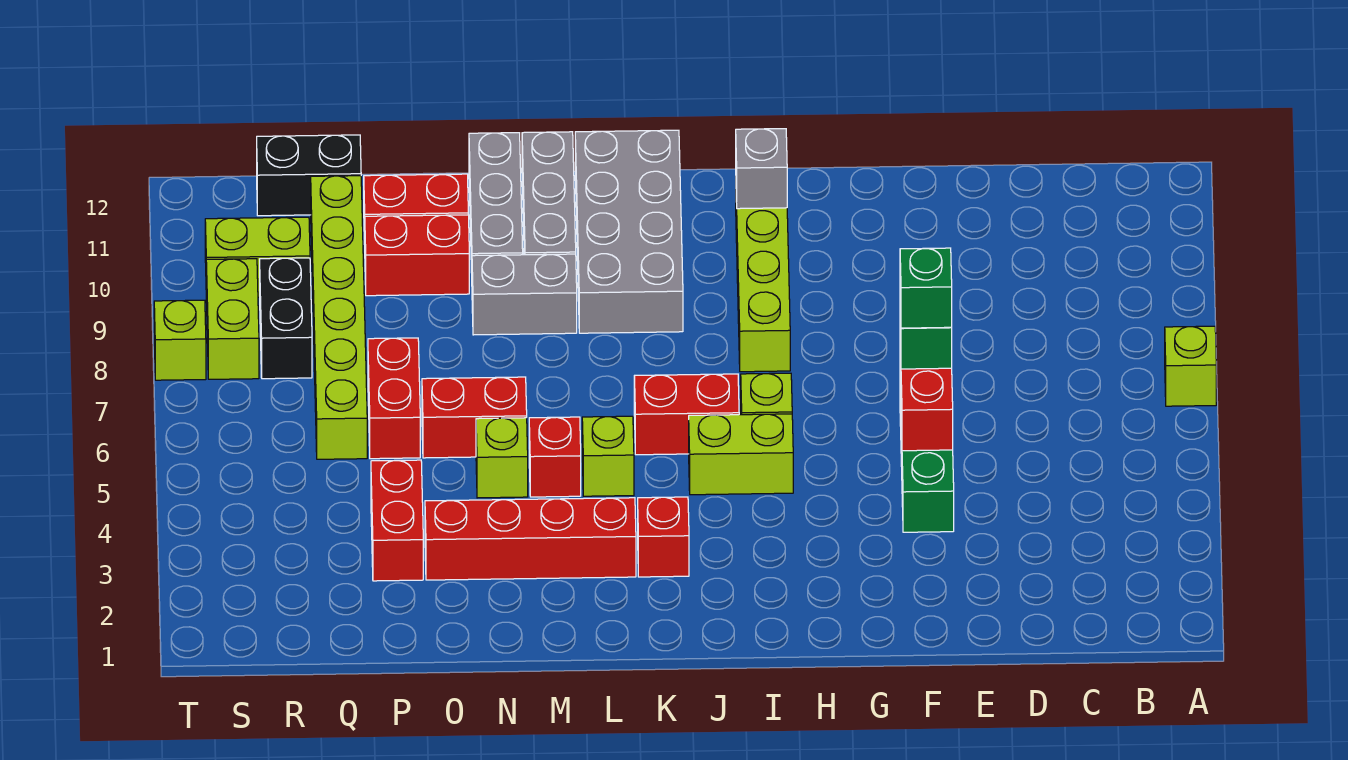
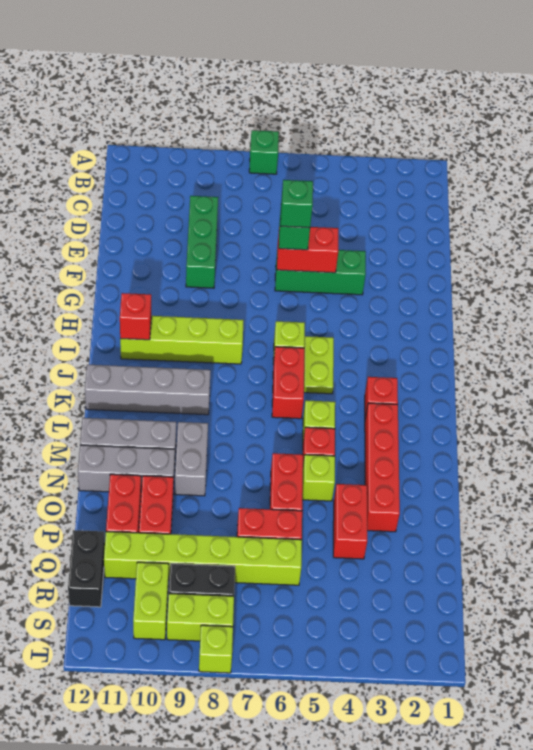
lime 1x1 brick [1165,326,1216,406] -> green 1x1 brick [249,130,279,174]
none -> green 1x3 brick [186,196,218,288]
lime 1x2 brick [689,414,793,495] -> lime 1x2 plate [304,336,334,394]
grey 1x1 brick [736,129,787,209] -> red 1x1 brick [120,293,151,340]
grey 2x4 brick [575,130,683,333] -> grey 1x4 brick [85,365,211,415]
red 1x2 brick [371,460,423,581] -> red 1x2 brick turned to [333,484,367,559]

